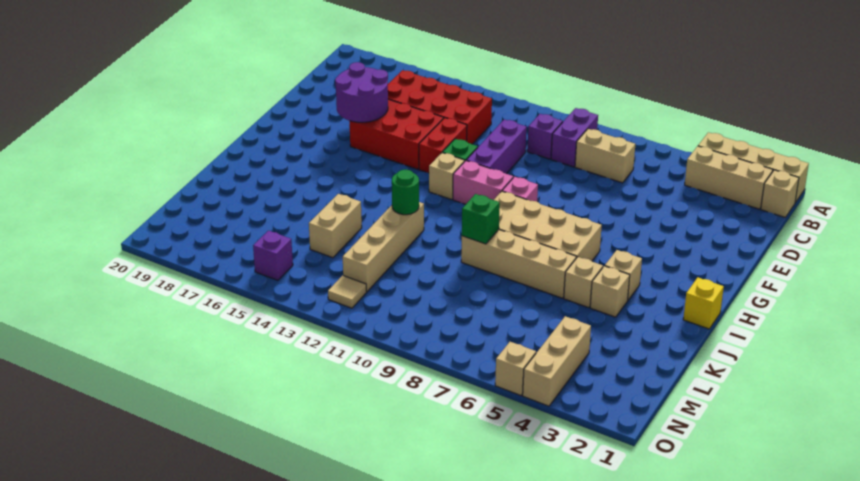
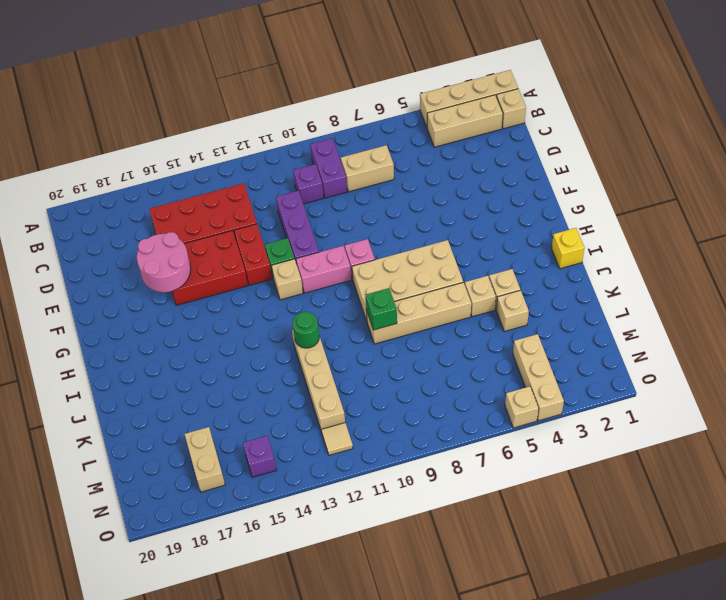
purple 2x2 round brick [335,62,388,122] -> pink 2x2 round brick [137,232,191,292]
tan 1x1 brick [605,250,642,300] -> tan 1x1 brick moved to [496,290,529,331]
tan 1x2 brick [309,194,362,258] -> tan 1x2 brick moved to [185,427,225,492]

